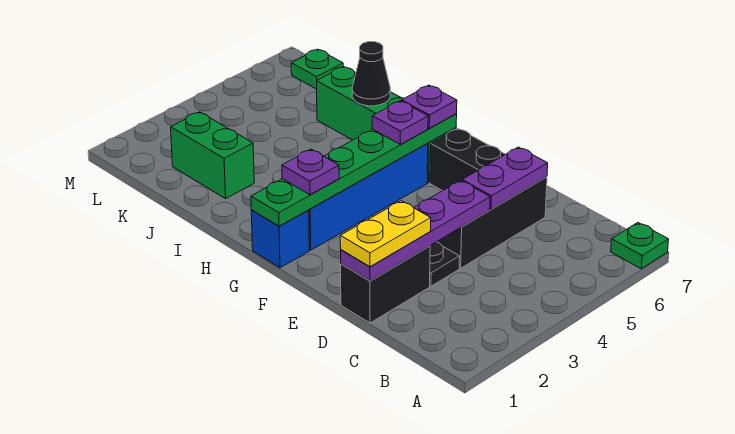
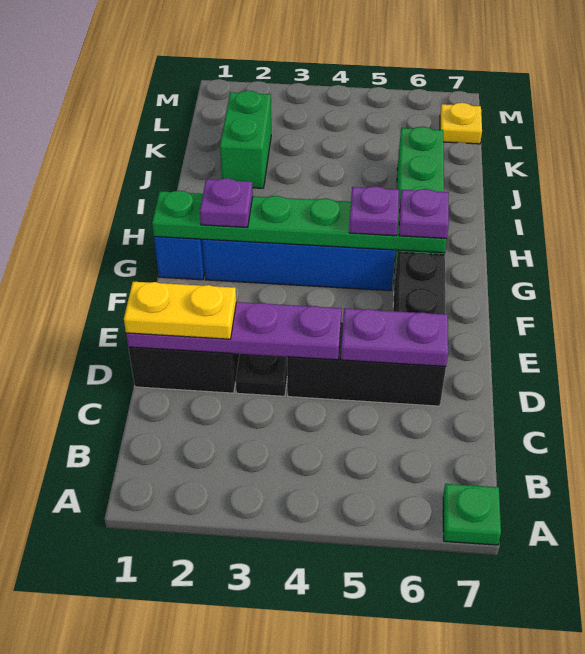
black 1x1 cone [352,42,390,106] -> none
green 1x1 plate [291,49,343,89] -> yellow 1x1 plate [440,103,482,144]

